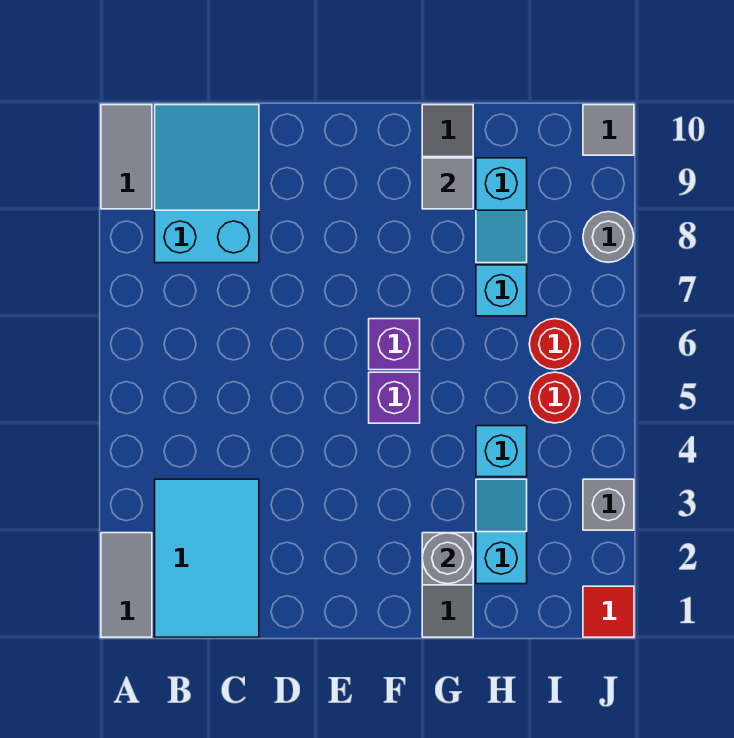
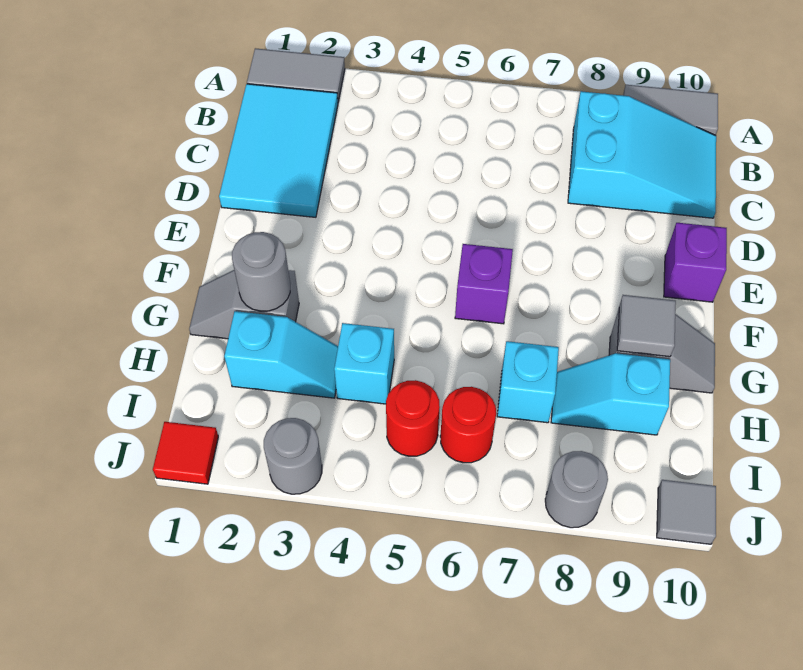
cyan 2x3 tile [155,479,259,637] -> cyan 2x3 tile turned to [219,84,338,217]
purple 1x1 brick [369,372,420,423] -> purple 1x1 brick moved to [664,223,727,302]
grey 1x1 brick [583,479,634,530] -> grey 1x1 round brick [264,418,322,494]

